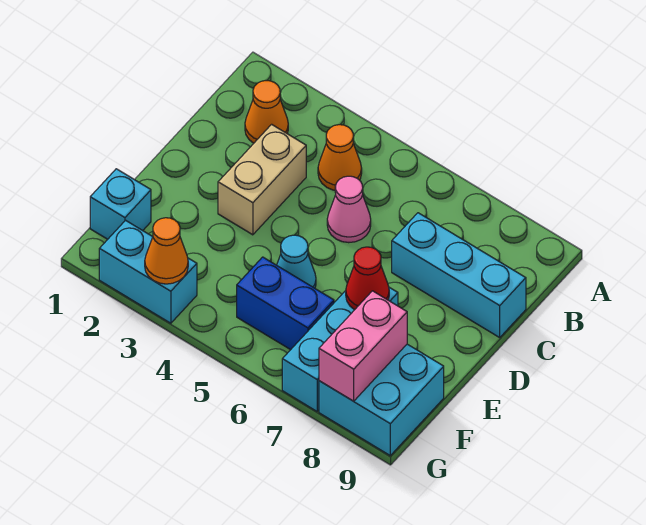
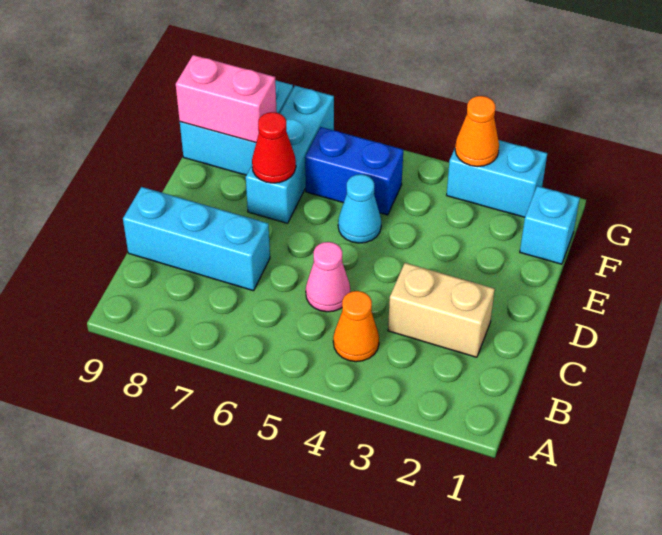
orange 1x1 cone [245,81,288,143] -> none
tan 1x2 brick [218,124,306,235] -> tan 1x2 brick turned to [388,263,495,357]
pink 1x2 brick [319,291,407,401] -> pink 1x2 brick turned to [176,55,277,143]

